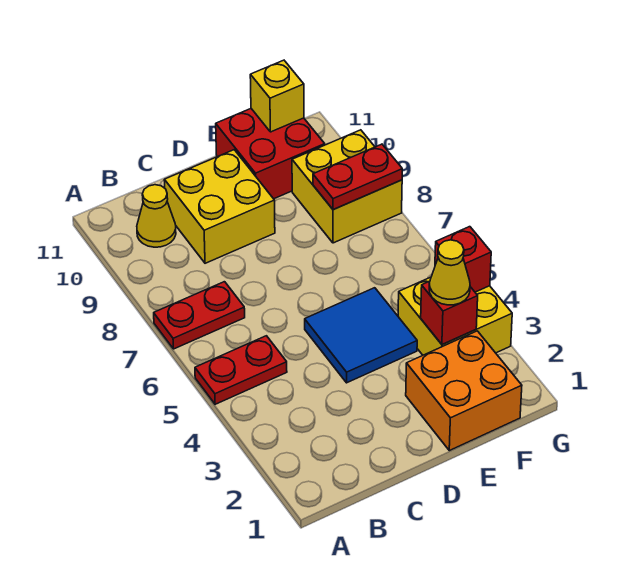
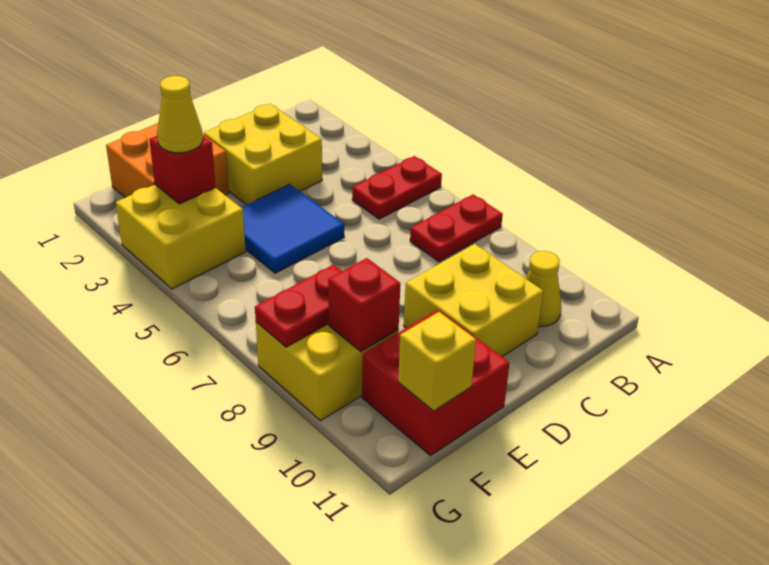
none -> yellow 2x2 brick [204,104,322,205]
red 1x1 brick [435,227,491,292] -> red 1x1 brick moved to [328,258,400,352]

